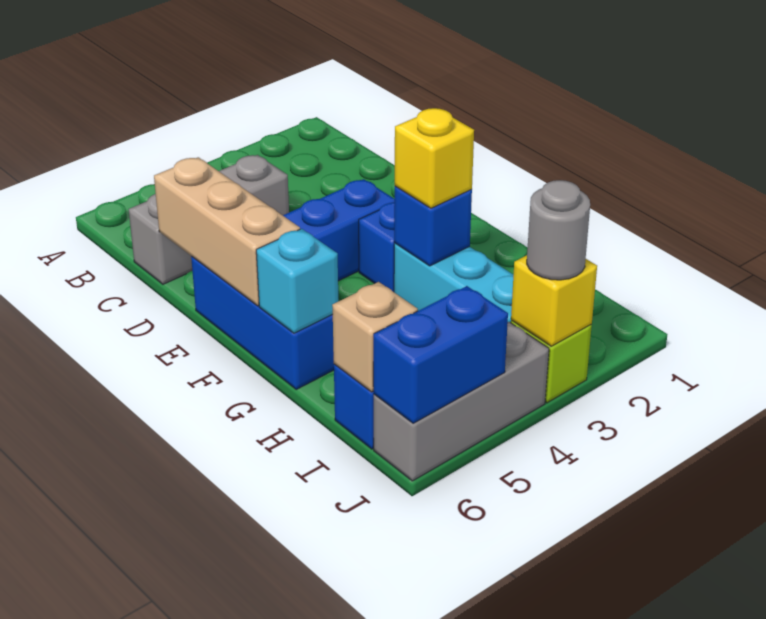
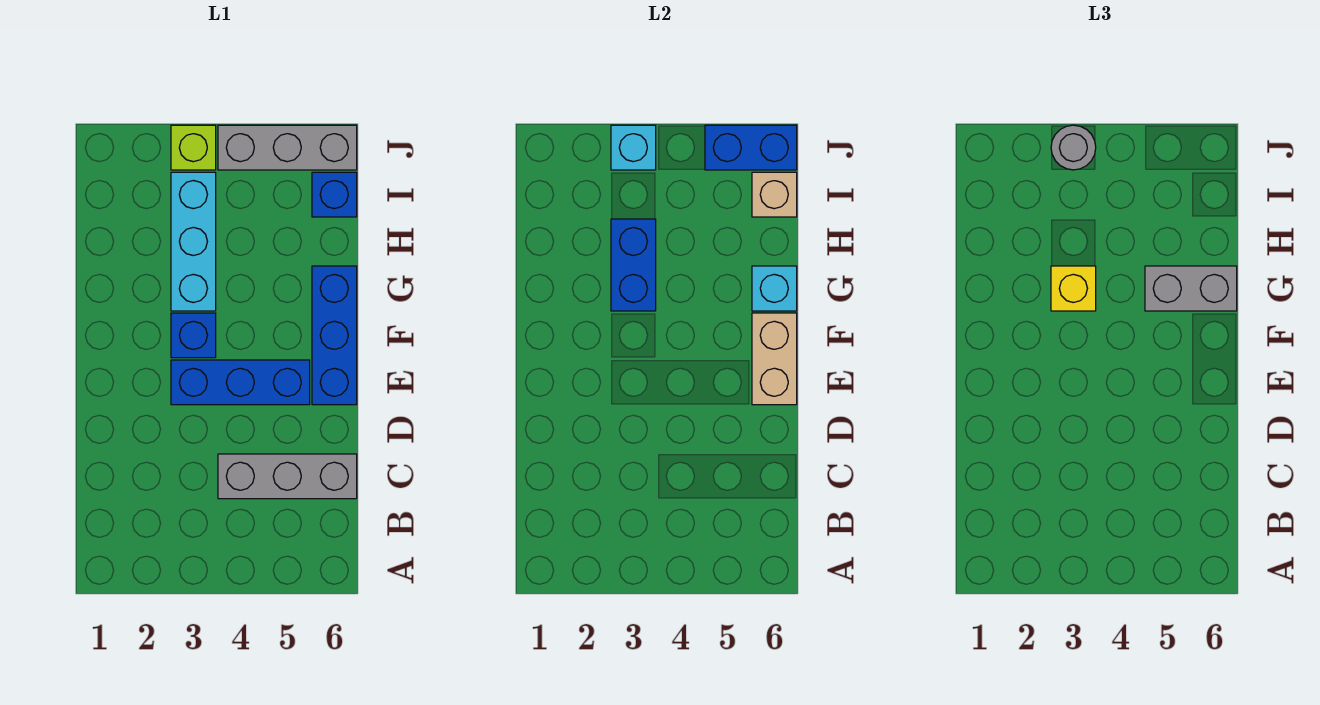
tan 1x3 brick [154,157,300,306] -> tan 1x2 brick [752,313,797,405]
blue 1x1 brick [394,186,472,266] -> blue 1x2 brick [611,219,656,311]
none -> grey 1x2 brick [1145,266,1237,311]
yellow 1x1 brick [511,255,597,346] -> cyan 1x1 brick [611,125,656,170]

